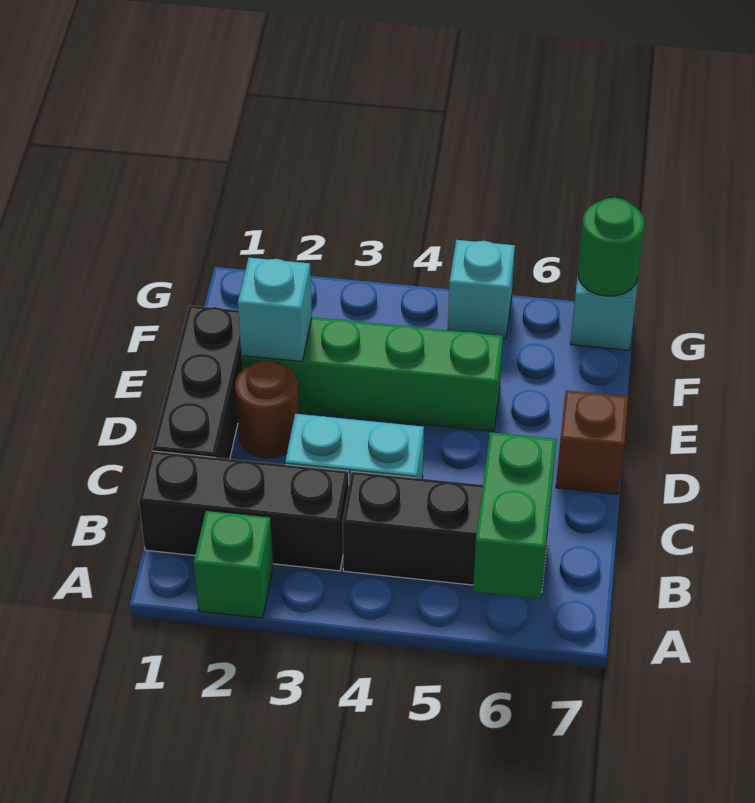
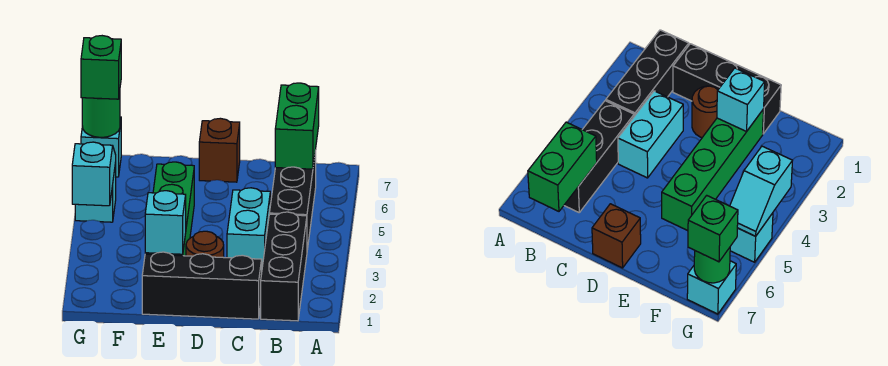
green 1x1 brick [194,510,273,618] -> green 1x1 brick moved to [81,36,121,99]
green 1x2 brick [473,432,557,599] -> green 1x2 brick turned to [275,83,319,169]
none -> cyan 1x2 slope [72,142,116,206]

